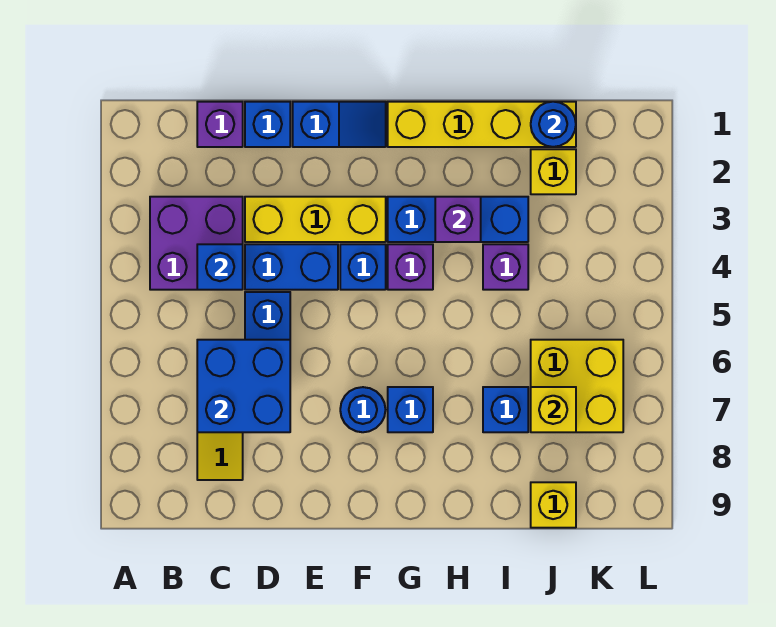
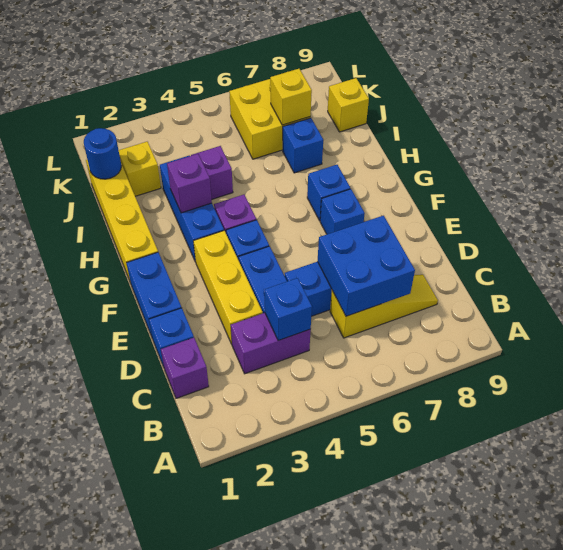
purple 2x2 brick [150,197,243,290] -> purple 1x2 brick [231,313,311,374]
blue 1x2 slope [293,102,386,147] -> blue 1x2 brick [127,252,181,337]
blue 1x1 round brick [340,387,385,432] -> blue 1x1 brick [320,189,365,234]

